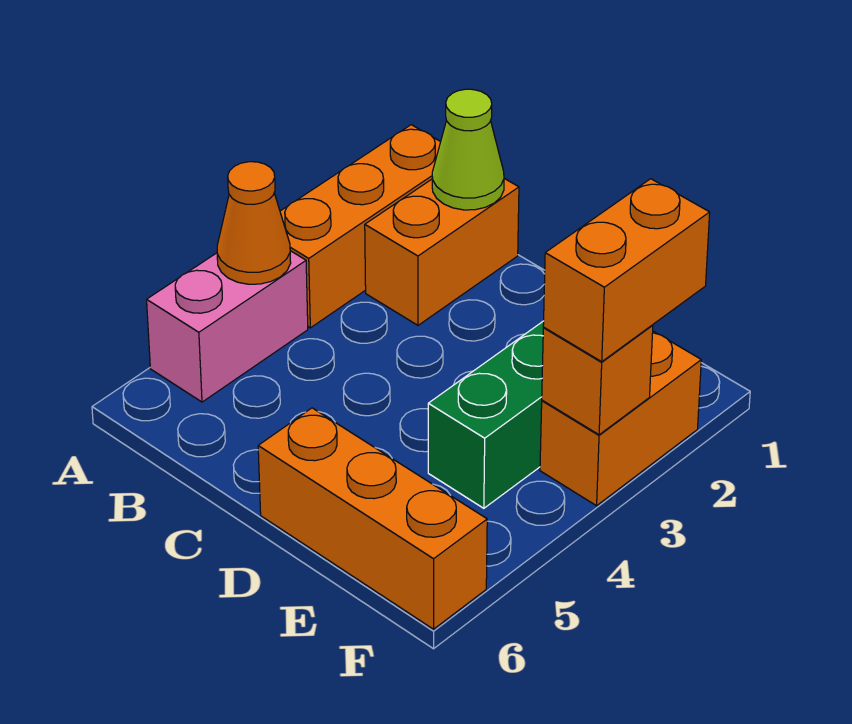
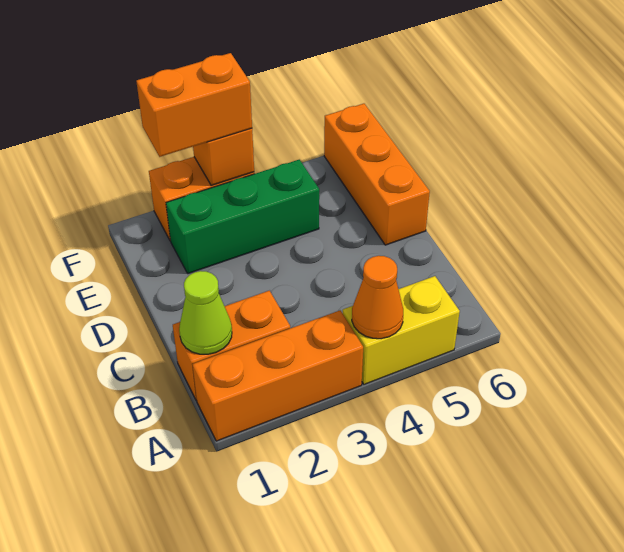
pink 1x2 brick [147,251,308,402] -> yellow 1x2 brick [343,276,460,384]

